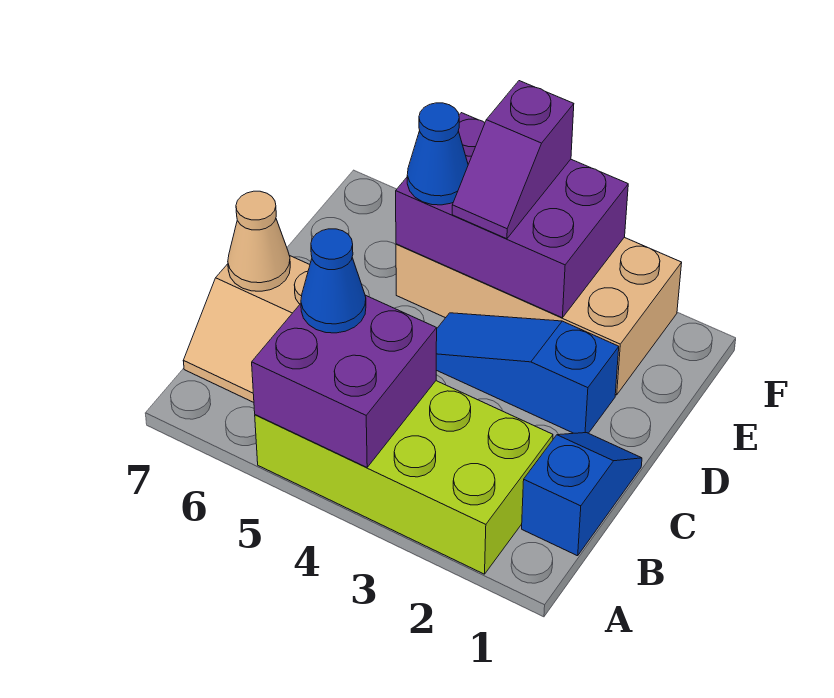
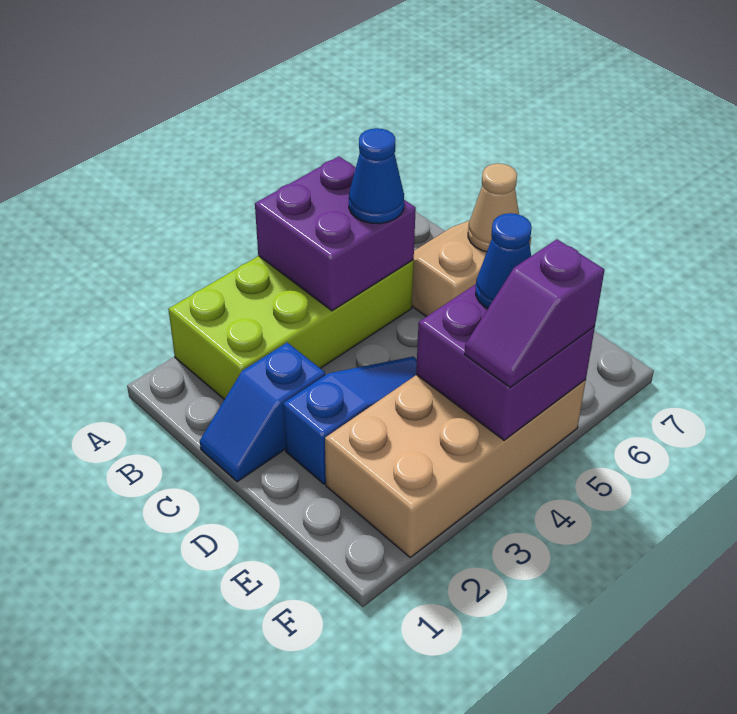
blue 1x2 slope [522,433,642,556] -> blue 1x2 slope turned to [200,343,325,482]
purple 2x3 brick [396,113,628,318] -> purple 2x2 brick [416,284,595,440]
purple 1x2 slope [452,81,574,239] -> purple 1x2 slope turned to [464,239,604,388]

